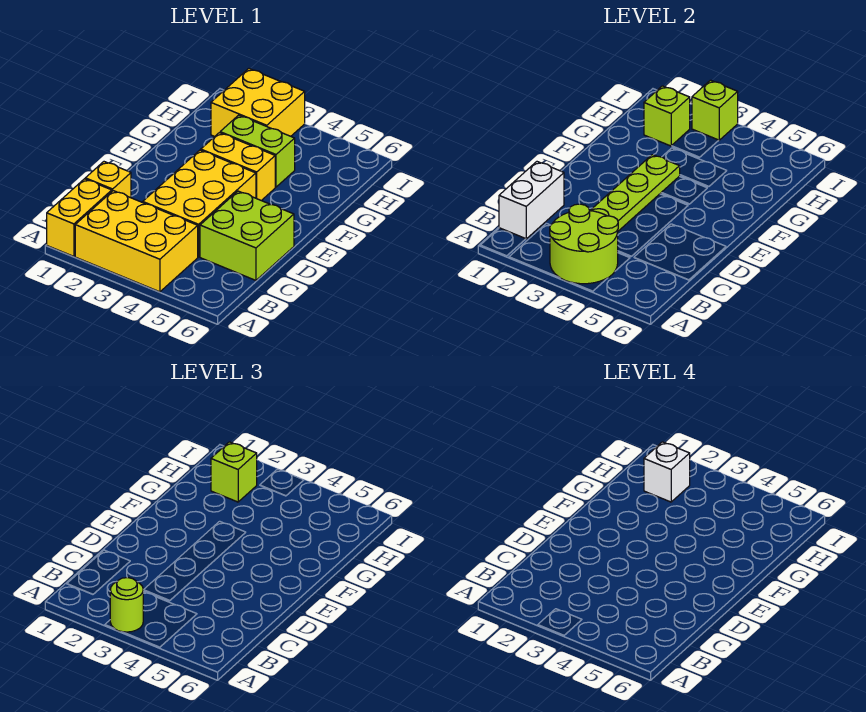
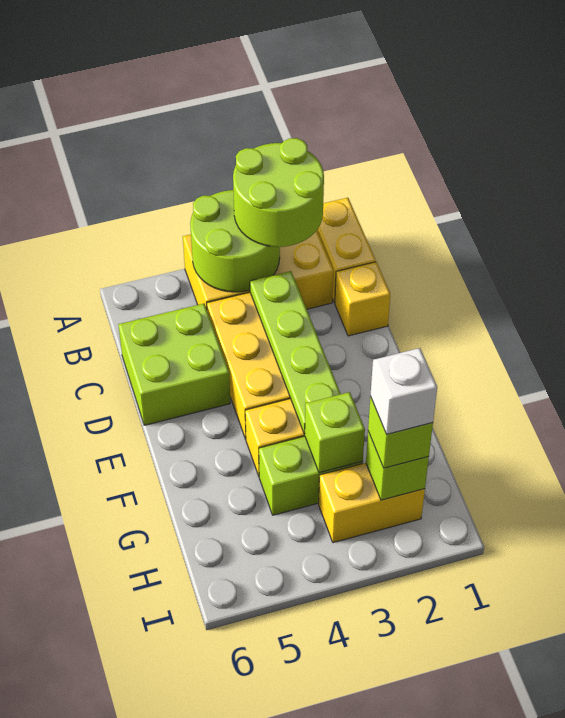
lime 1x1 round brick [110,578,143,632] -> lime 2x2 round brick [233,138,324,247]
white 1x2 brick [499,162,564,239] -> none
yellow 2x2 brick [211,69,305,137] -> yellow 1x2 brick [319,463,425,543]
lime 1x1 brick [692,80,738,140] -> lime 1x1 brick moved to [305,392,365,473]

